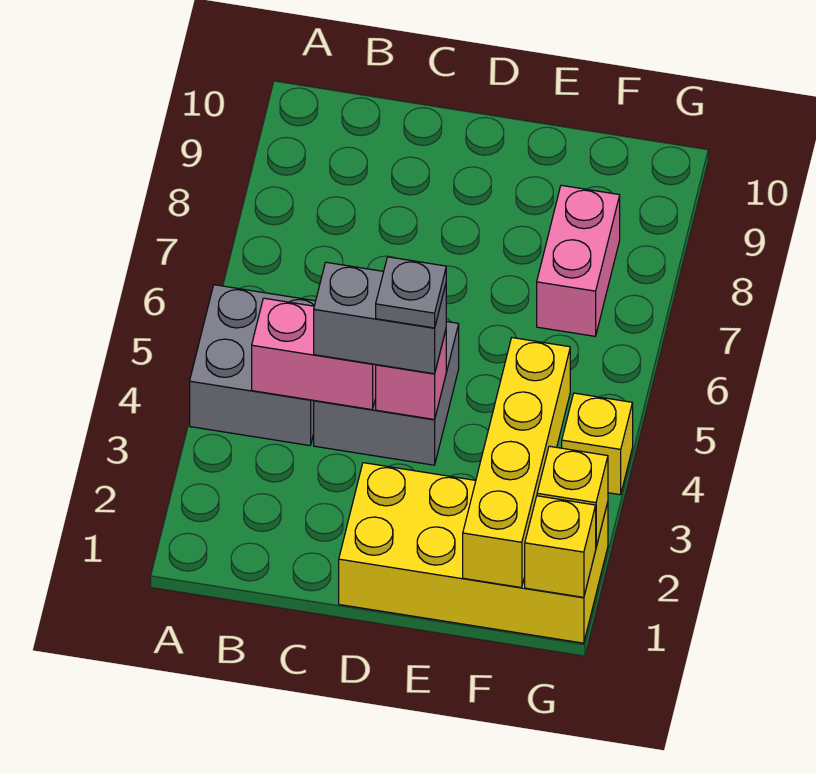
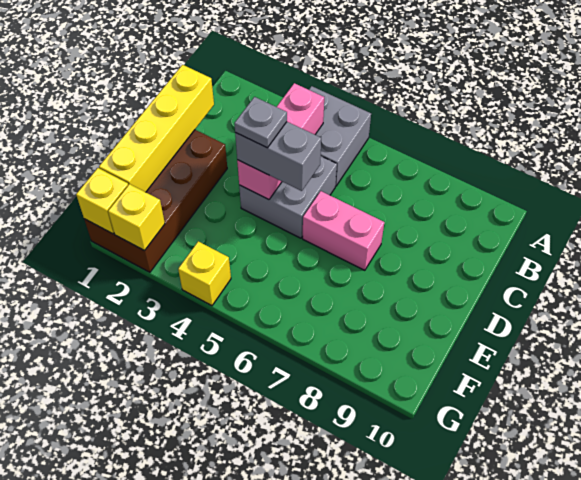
grey 1x2 brick [314,262,446,374] -> grey 1x2 brick turned to [235,122,321,191]
yellow 2x4 brick [339,463,608,643] -> brown 2x4 brick [84,130,227,272]
yellow 1x4 brick [463,338,570,588] -> yellow 1x4 brick turned to [99,65,214,192]
pink 1x2 brick [537,185,620,336] -> pink 1x2 brick moved to [303,191,384,270]

